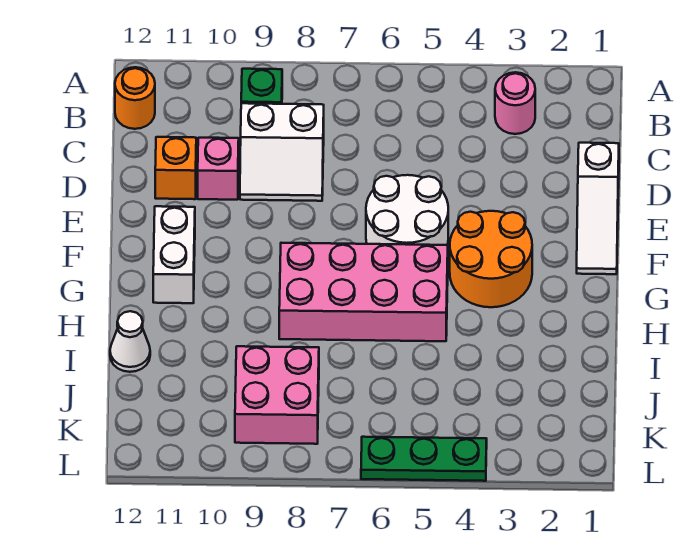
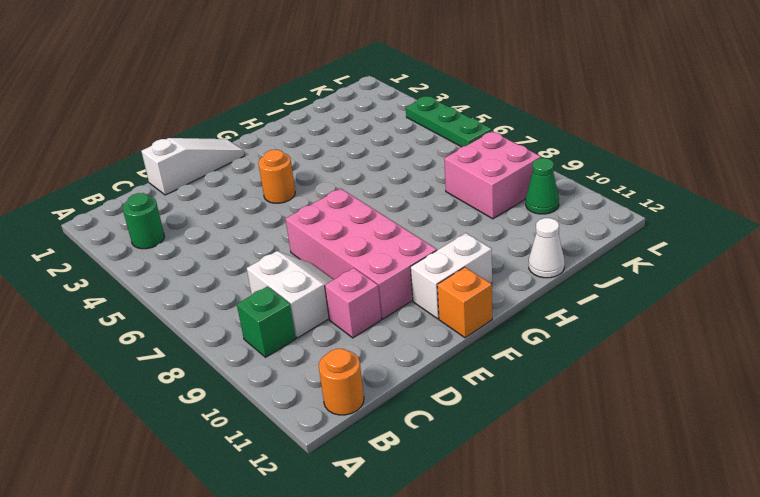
pink 1x1 round brick [495,72,535,134] -> green 1x1 round brick [123,193,164,249]
orange 1x1 brick [155,137,196,199] -> orange 1x1 brick moved to [437,267,492,338]
white 2x2 round brick [366,175,448,245] -> none
orange 2x2 round brick [450,211,532,307] -> orange 1x1 round brick [258,150,295,203]
pink 2x4 brick [279,243,448,341] -> pink 2x4 brick moved to [286,189,437,319]
none -> green 1x1 cone [526,158,559,214]

